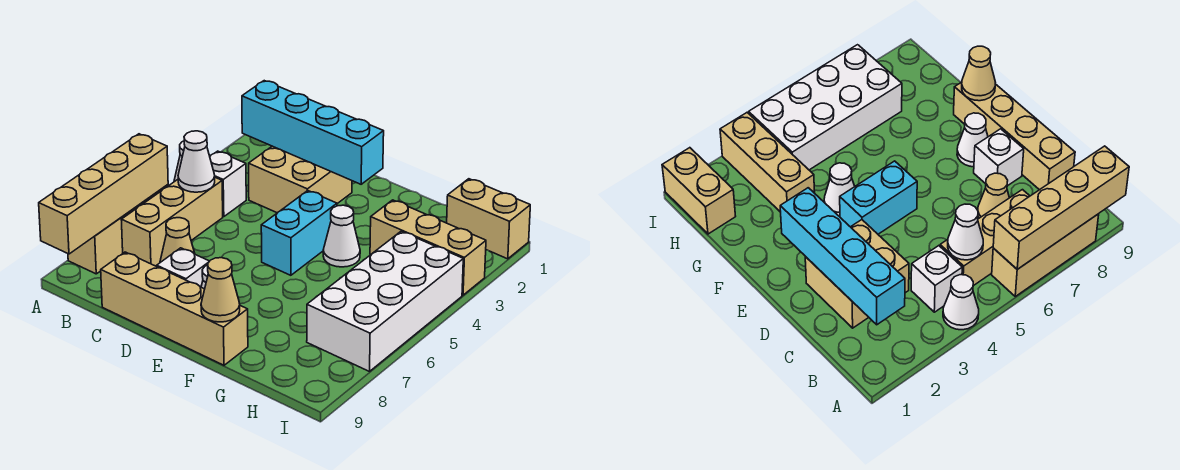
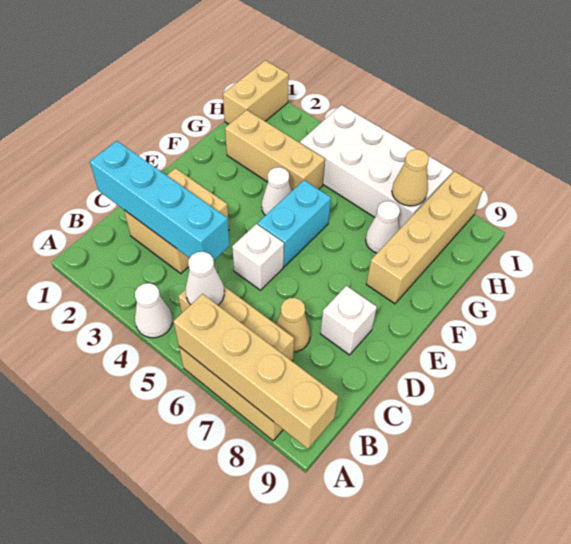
cyan 1x4 brick [242,81,384,184] -> cyan 1x4 brick turned to [90,141,230,261]
white 1x1 brick [210,151,246,217] -> white 1x1 brick moved to [232,224,284,290]
tan 1x4 brick [101,252,248,365] -> tan 1x4 brick moved to [366,171,484,304]
cyan 1x2 brick [261,191,337,275] -> cyan 1x2 brick turned to [258,180,331,267]
white 1x1 cone [957,113,988,167] -> white 1x1 cone moved to [366,201,400,253]
tan 1x1 cone [201,258,240,322] -> tan 1x1 cone moved to [392,149,429,206]
tan 1x3 brick [370,200,486,295] -> tan 1x3 brick turned to [225,110,325,191]

